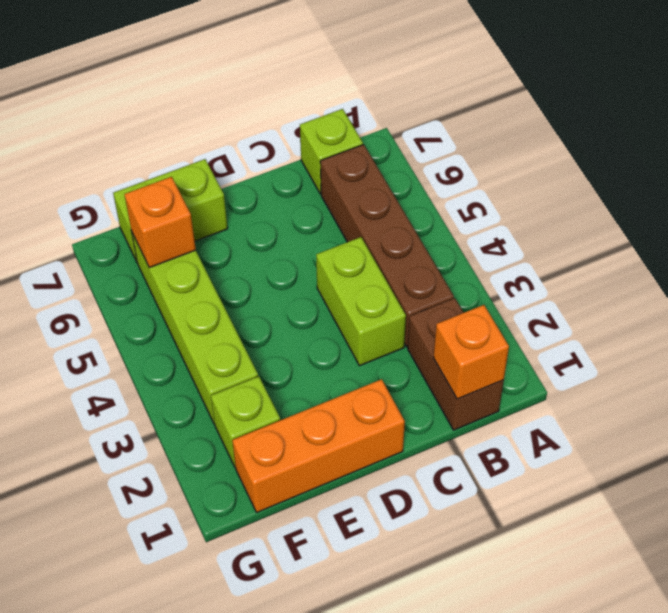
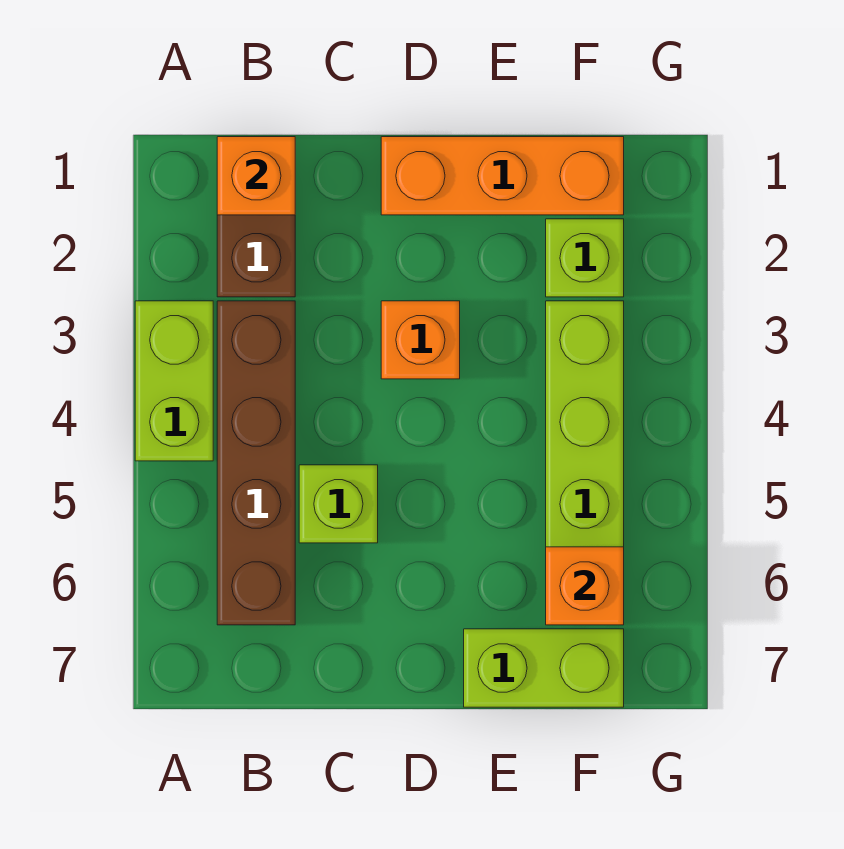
lime 1x1 brick [300,109,363,194] -> lime 1x1 brick moved to [299,465,378,543]
lime 1x2 brick [316,237,406,366] -> lime 1x2 brick moved to [135,301,213,461]
none -> orange 1x1 brick [381,301,460,379]

